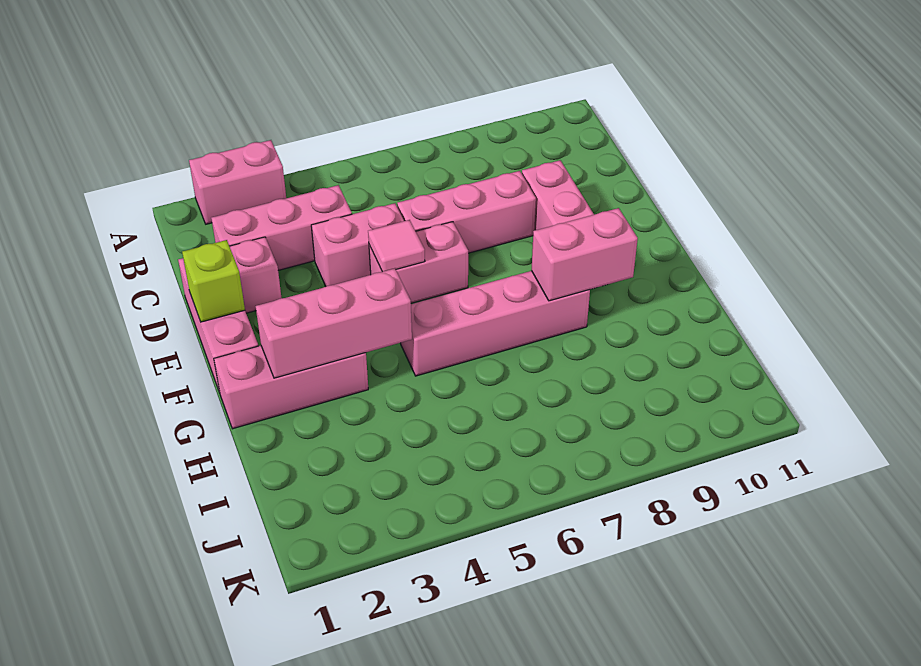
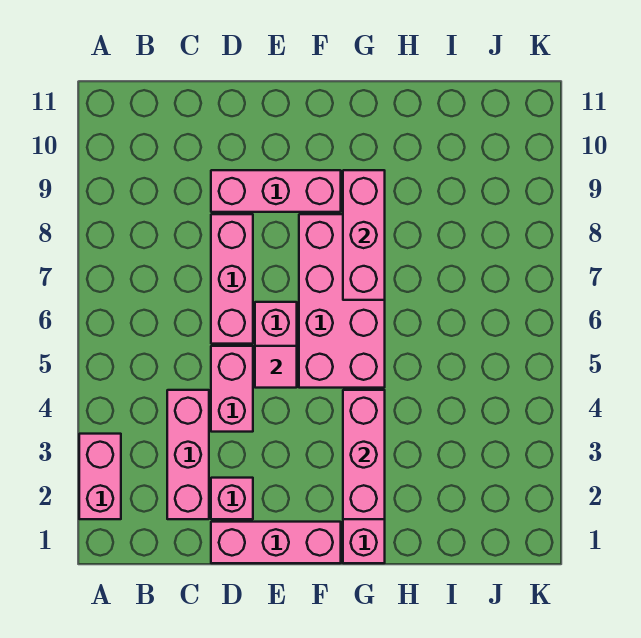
lime 1x1 brick [182,240,245,322] -> none
pink 1x4 brick [401,271,590,376] -> pink 2x4 brick [299,214,385,388]
pink 1x2 brick [532,208,638,301] -> pink 1x3 brick [343,170,385,300]

